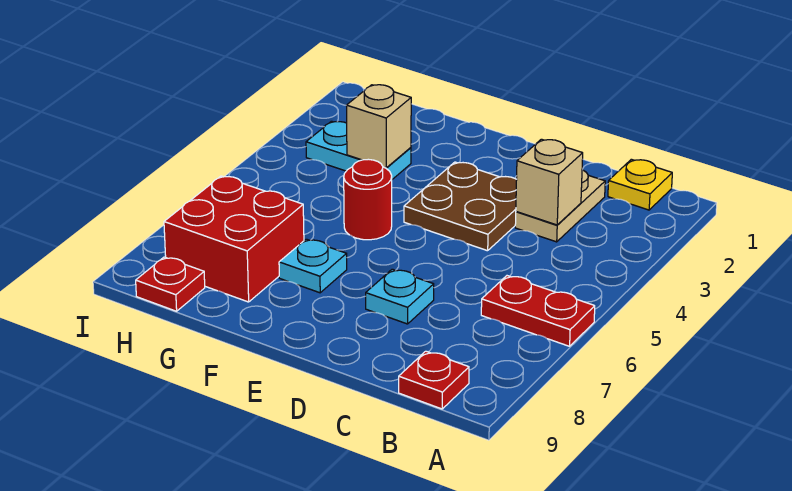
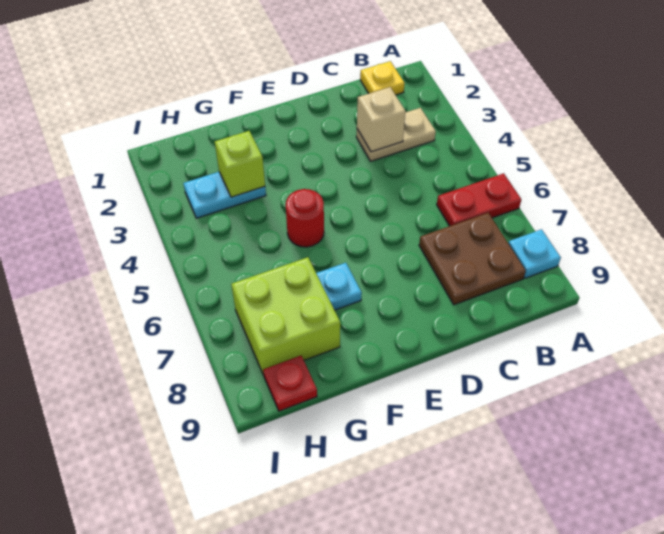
red 1x1 plate [399,351,469,409] -> none
tan 1x2 plate [515,170,605,242] -> tan 1x2 plate turned to [356,108,436,161]
brown 2x2 plate [404,162,517,251] -> brown 2x2 plate moved to [419,213,526,305]
cyan 1x1 plate [366,269,434,324] -> cyan 1x1 plate moved to [508,229,561,278]
tan 1x1 brick [346,85,411,168] -> lime 1x1 brick [215,131,265,197]
red 2x2 brick [164,176,304,302] -> lime 2x2 brick [231,257,340,375]

